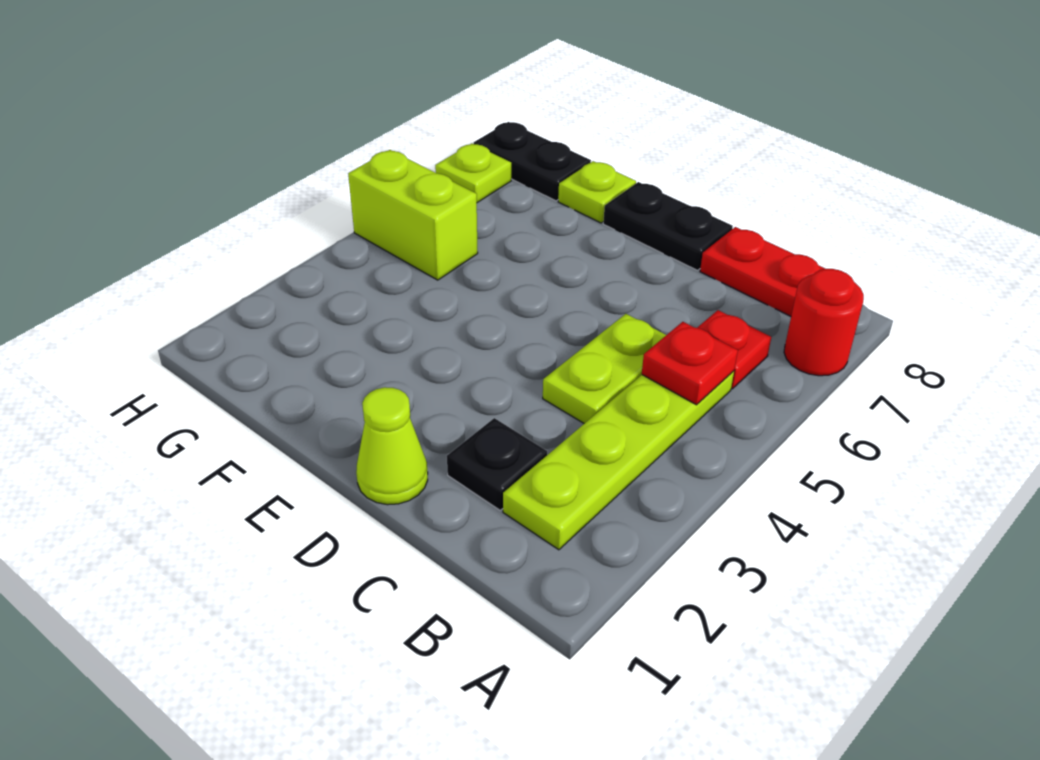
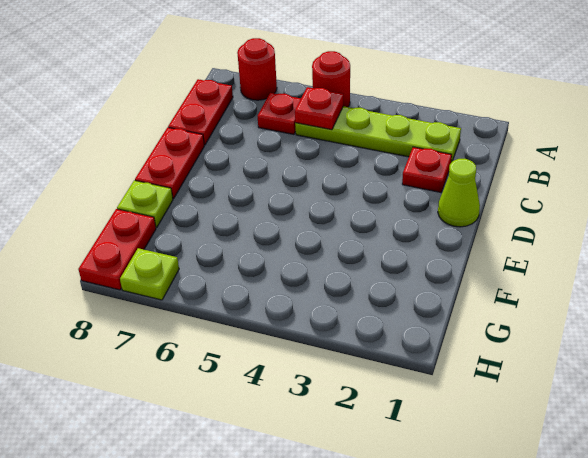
none -> red 1x1 round brick [312,51,350,107]
black 1x1 plate [447,418,547,510] -> red 1x1 plate [402,147,452,192]
lime 1x2 plate [543,314,666,424] -> none
black 1x2 plate [603,182,733,270] -> red 1x2 plate [135,127,204,199]
lime 1x2 brick [348,150,478,280] -> none
black 1x2 plate [474,122,591,201] -> red 1x2 plate [78,209,156,290]

